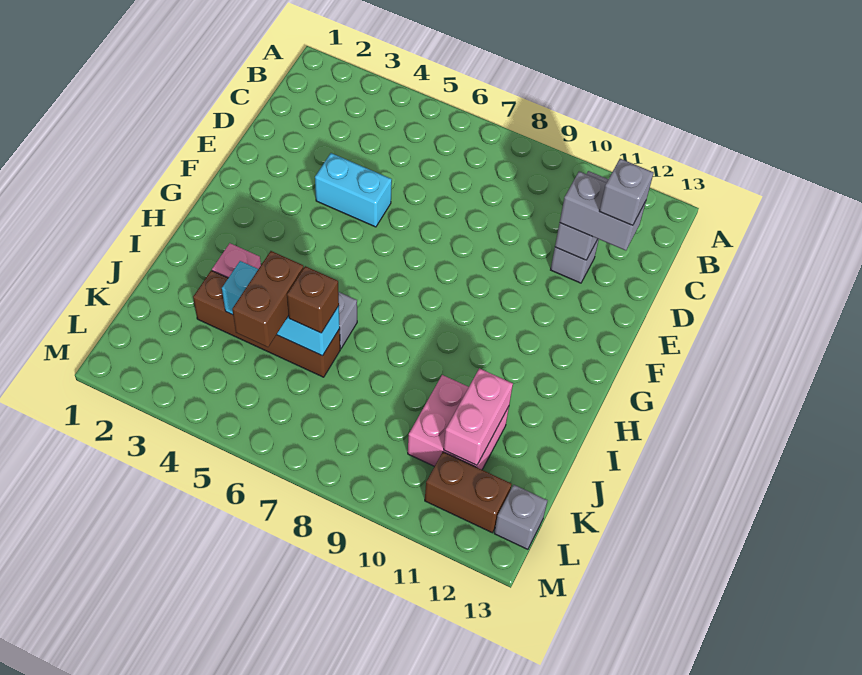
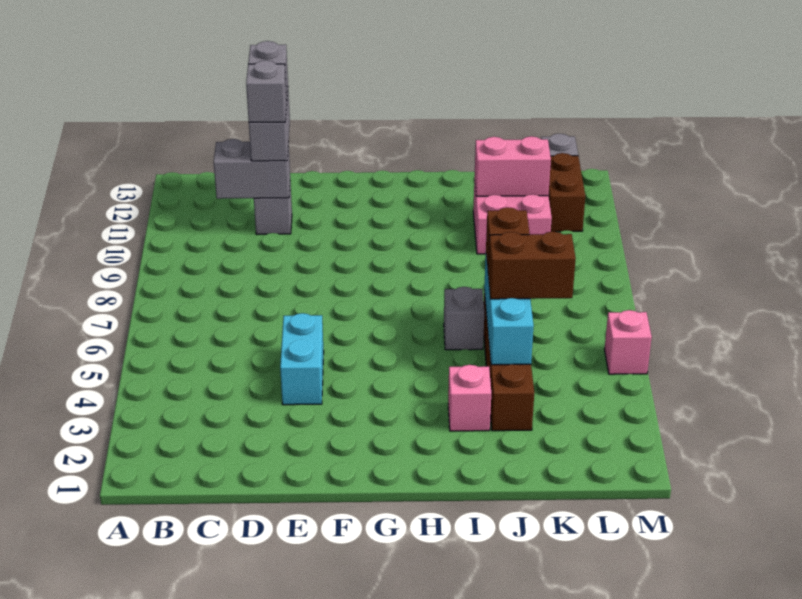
none -> grey 1x1 brick [246,60,287,122]
none -> pink 1x1 brick [605,310,652,374]

